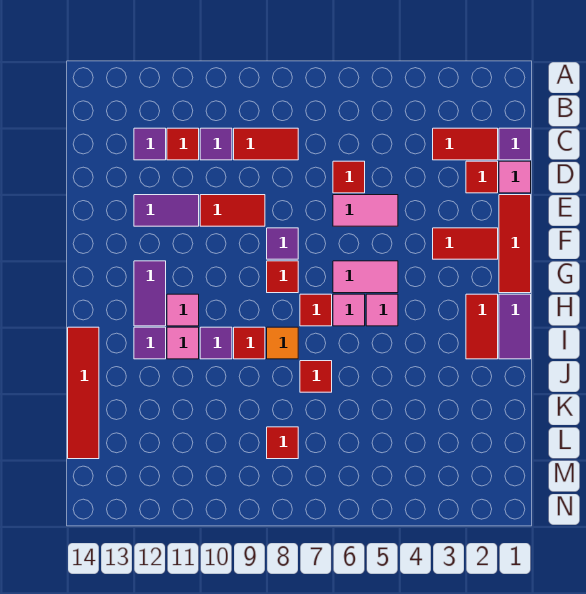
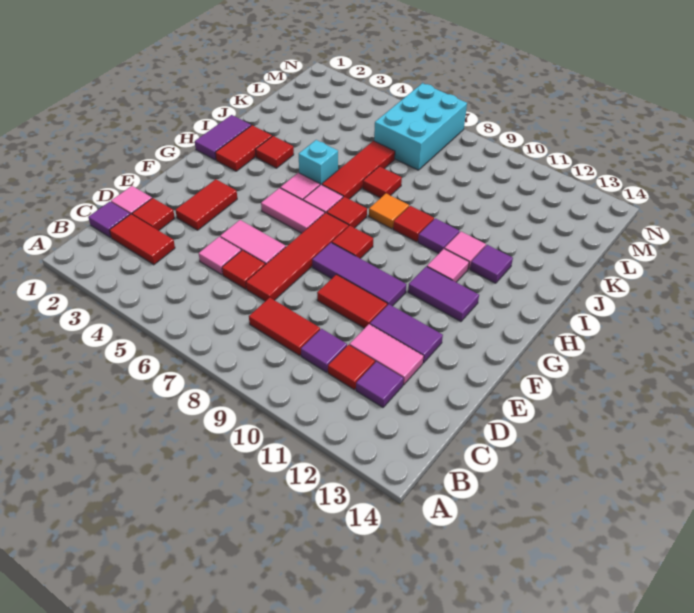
none -> pink 1x1 tile [199,237,241,275]
none -> pink 1x2 tile [349,324,424,385]
red 1x3 tile [499,195,531,293] -> red 1x3 tile moved to [322,141,395,199]
red 1x2 tile [433,228,498,259] -> red 1x2 tile turned to [175,179,237,230]
purple 1x1 tile [267,228,298,259] -> purple 1x3 tile [312,243,407,306]
purple 1x2 tile [134,261,166,326] -> purple 1x2 tile turned to [408,266,479,322]
none -> cyan 1x1 brick [299,140,338,185]
red 1x4 tile [68,327,99,459] -> red 1x4 tile moved to [246,213,349,301]
none -> cyan 2x3 brick [374,83,467,170]
red 1x1 tile [267,427,298,459] -> red 1x1 tile moved to [255,136,294,168]

